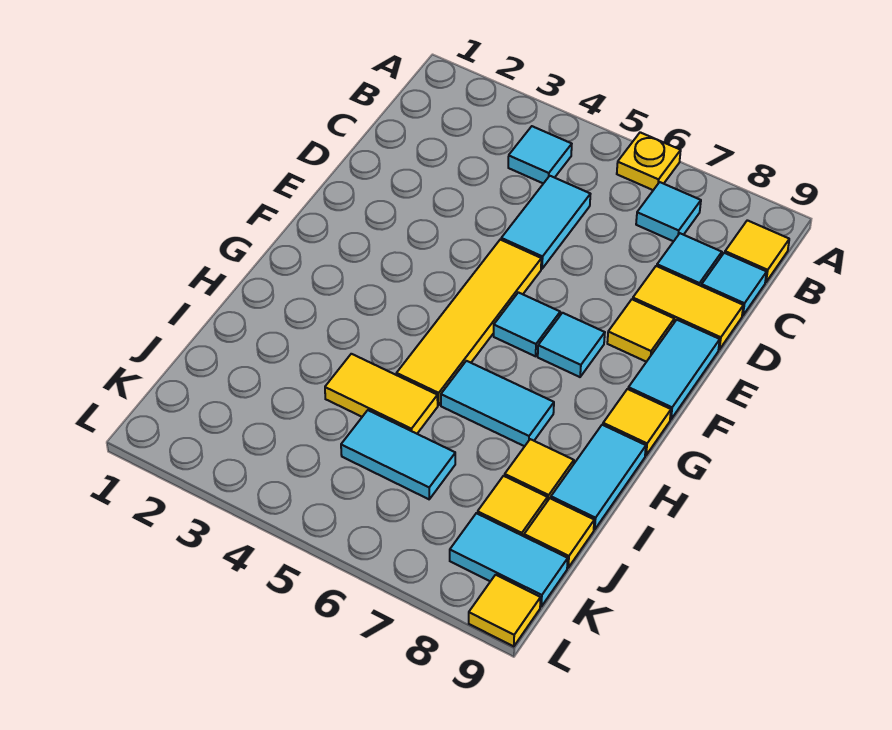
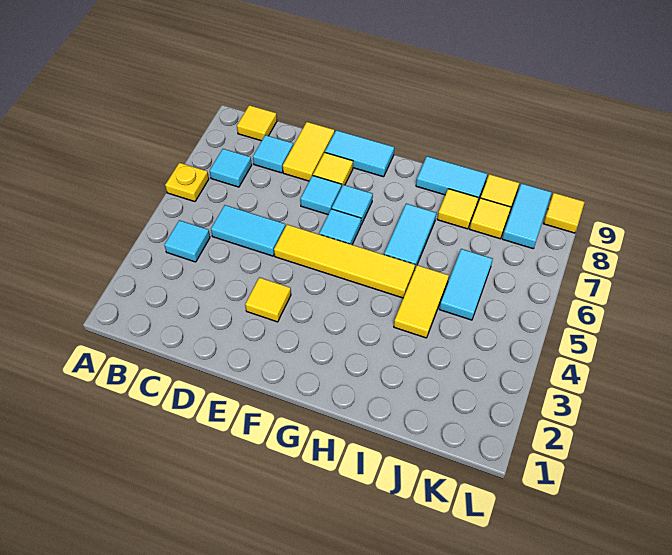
cyan 1x1 tile [702,253,767,316] -> cyan 1x1 tile moved to [300,176,342,214]
yellow 1x1 tile [603,389,671,455] -> yellow 1x1 tile moved to [245,277,291,322]

